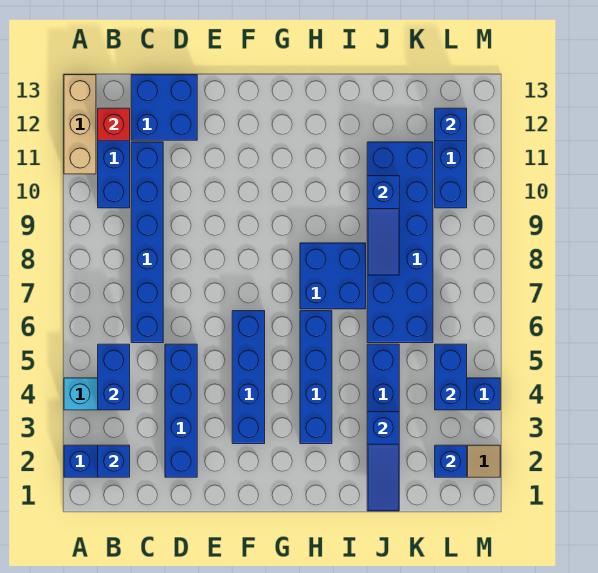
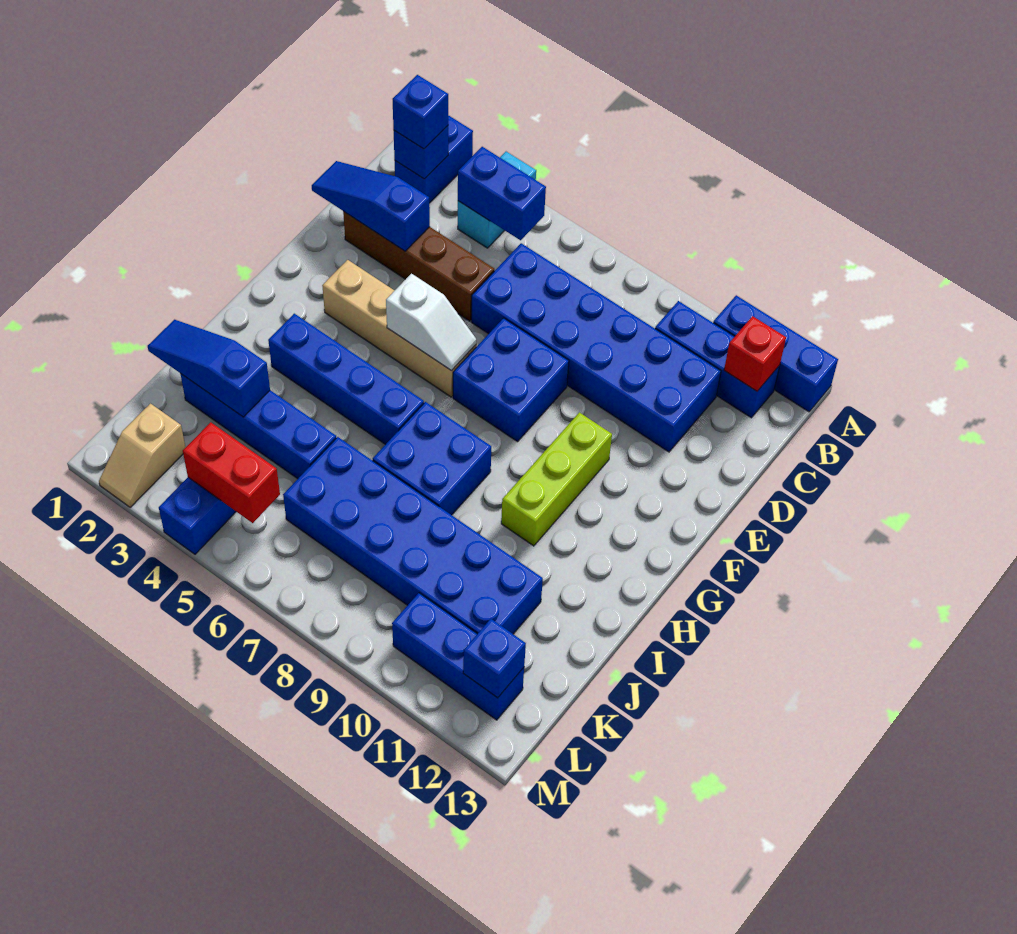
tan 1x3 brick [64,75,96,174] -> blue 1x3 brick [713,295,838,412]
blue 1x6 brick [131,142,163,343] -> blue 2x6 brick [471,243,721,452]
blue 2x2 brick [131,75,197,140] -> blue 2x2 brick moved to [453,318,569,442]
blue 1x4 brick [165,344,197,477] -> brown 1x4 brick [343,211,494,321]
blue 1x4 brick [232,311,265,444] -> tan 1x4 brick [322,260,476,397]
none -> white 1x2 slope [386,274,476,371]
none -> lime 1x3 brick [501,412,612,546]
blue 1x3 slope [367,176,399,275] -> blue 1x3 slope moved to [312,161,430,251]
blue 1x1 brick [435,445,467,477] -> blue 1x1 brick moved to [393,75,448,149]
blue 1x2 brick [435,344,467,410] -> red 1x2 brick [183,422,280,523]

